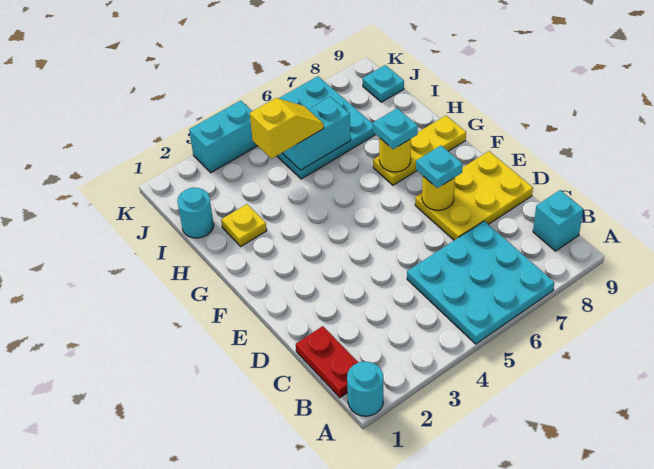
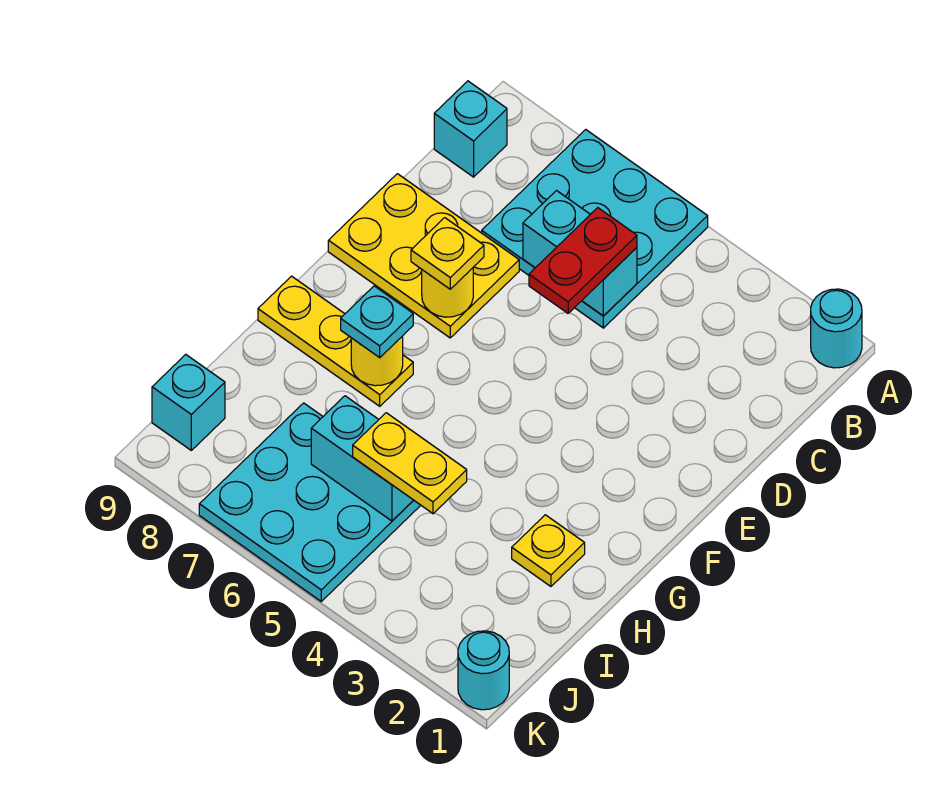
red 1x2 plate [296,326,358,398] -> red 1x2 plate moved to [529,208,637,313]
cyan 1x1 plate [416,146,463,188] -> yellow 1x1 plate [411,218,484,289]
cyan 1x1 round brick [177,188,214,238] -> cyan 1x1 round brick moved to [458,631,509,710]
yellow 1x2 slope [250,98,324,159] -> yellow 1x2 plate [353,413,467,514]
cyan 1x1 plate [363,65,404,102] -> cyan 1x1 brick [152,354,225,450]
cyan 1x2 brick [189,100,257,173] -> cyan 1x2 brick moved to [523,191,637,316]

